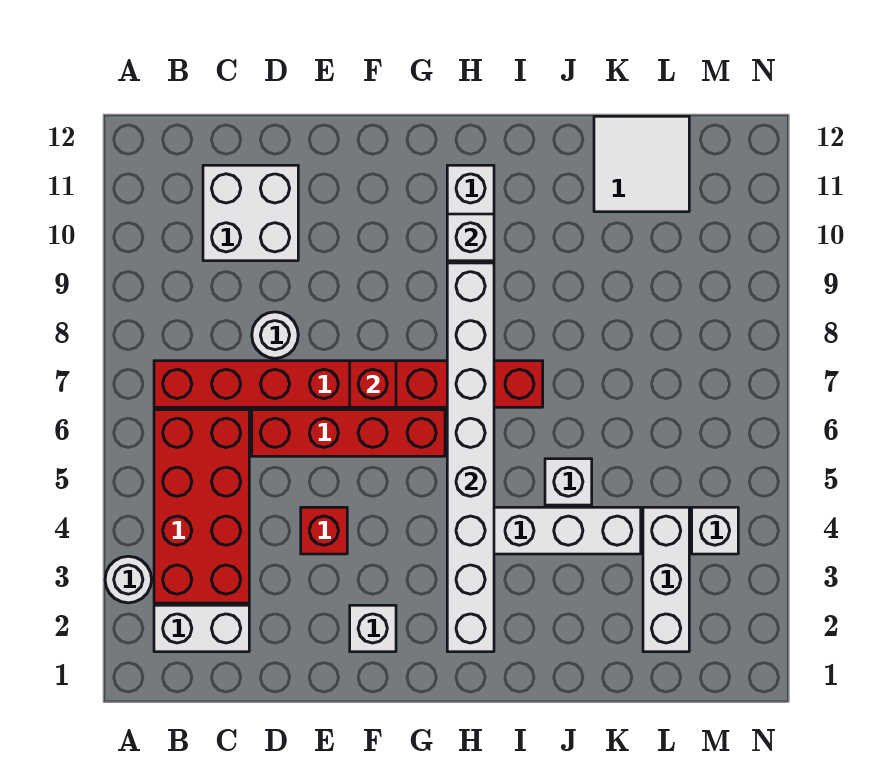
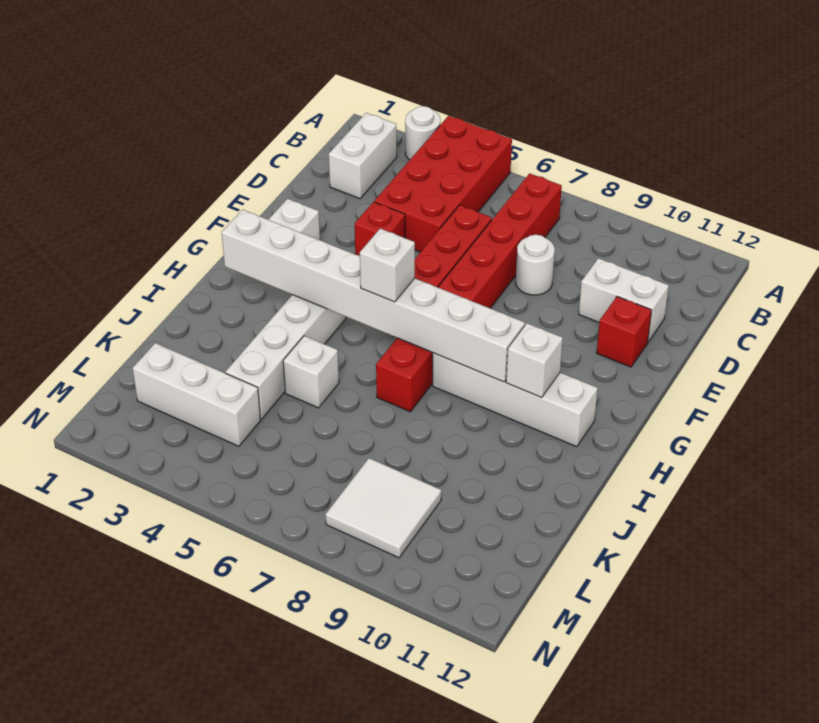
red 2x4 brick [154,410,249,603] -> red 2x4 brick turned to [374,116,512,252]
white 2x2 brick [203,165,298,261] -> white 1x2 brick [579,258,669,342]
red 1x1 brick [350,361,396,407] -> red 1x1 brick moved to [597,297,652,367]
white 2x2 tile [594,116,689,212] -> white 2x2 tile moved to [325,458,441,558]
white 1x1 brick [692,507,738,554] -> white 1x1 brick moved to [360,228,415,302]

